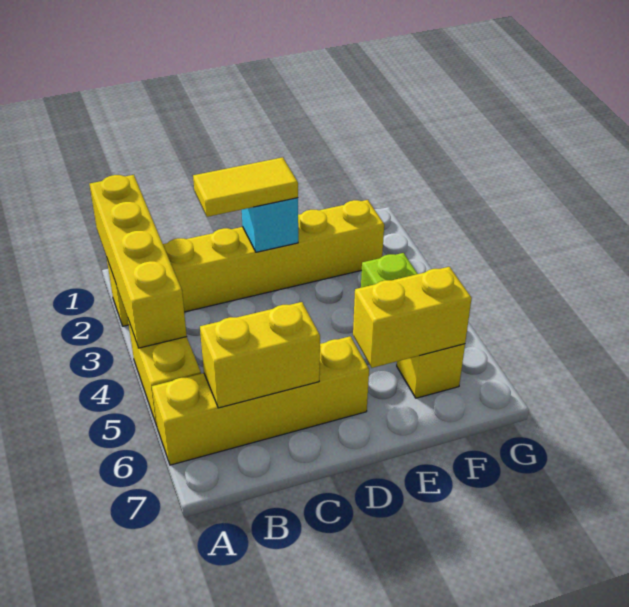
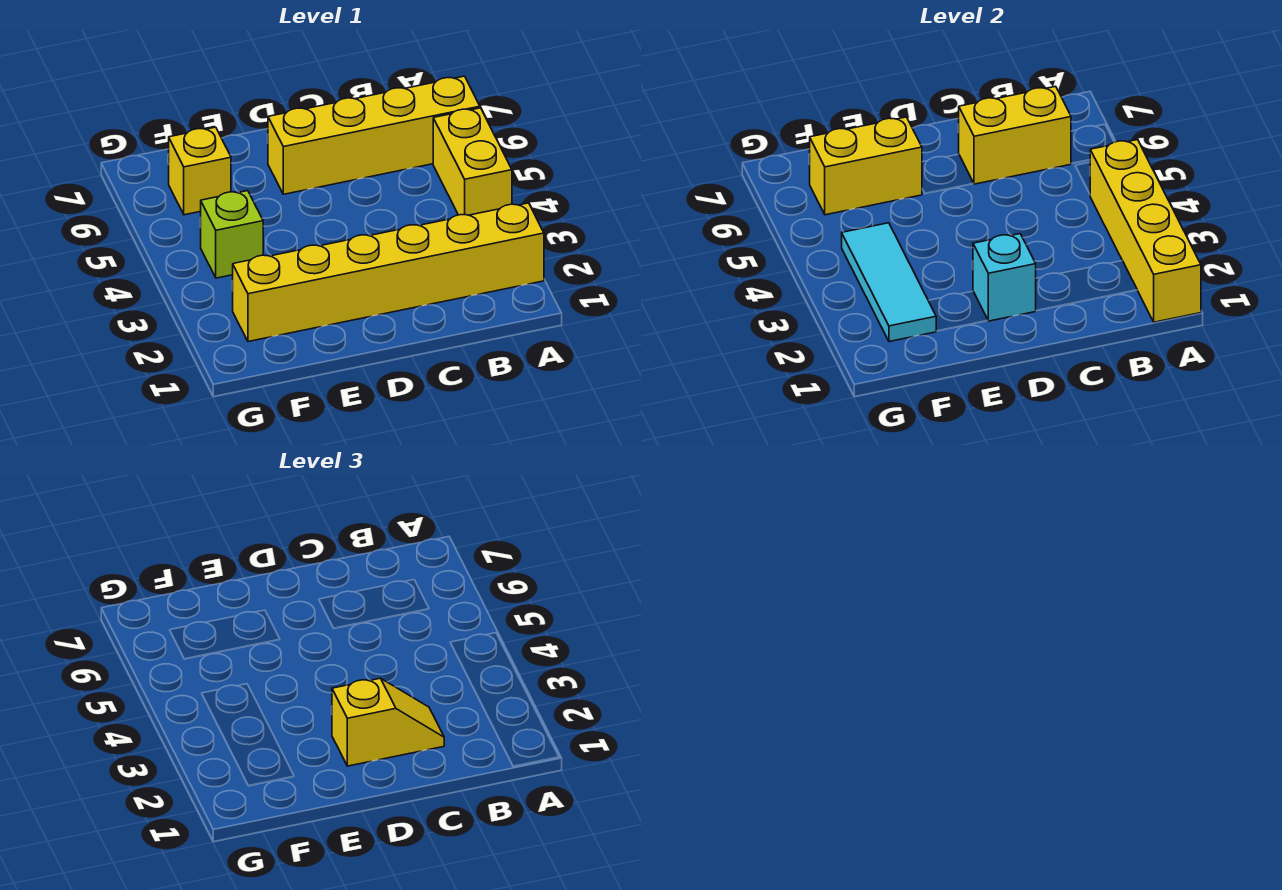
yellow 1x2 tile [193,157,298,217] -> yellow 1x2 slope [332,678,444,766]
none -> cyan 1x3 tile [842,223,936,342]

